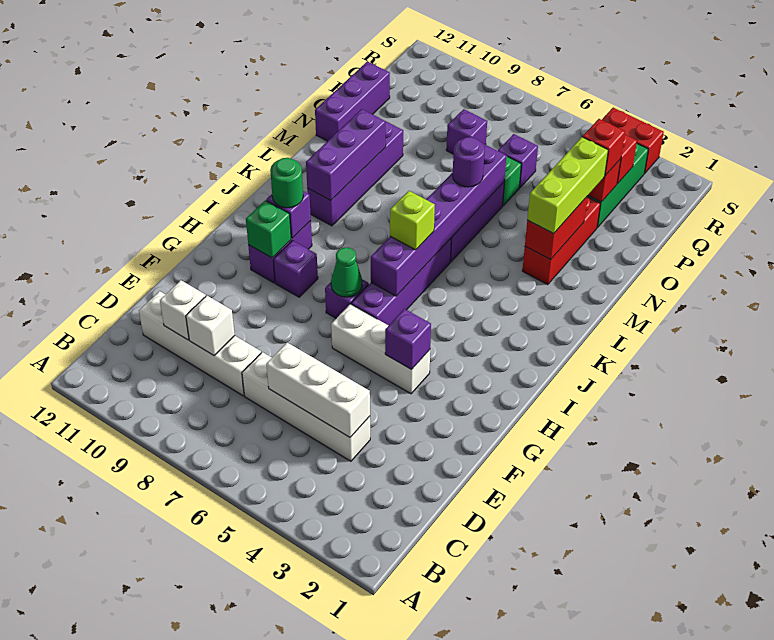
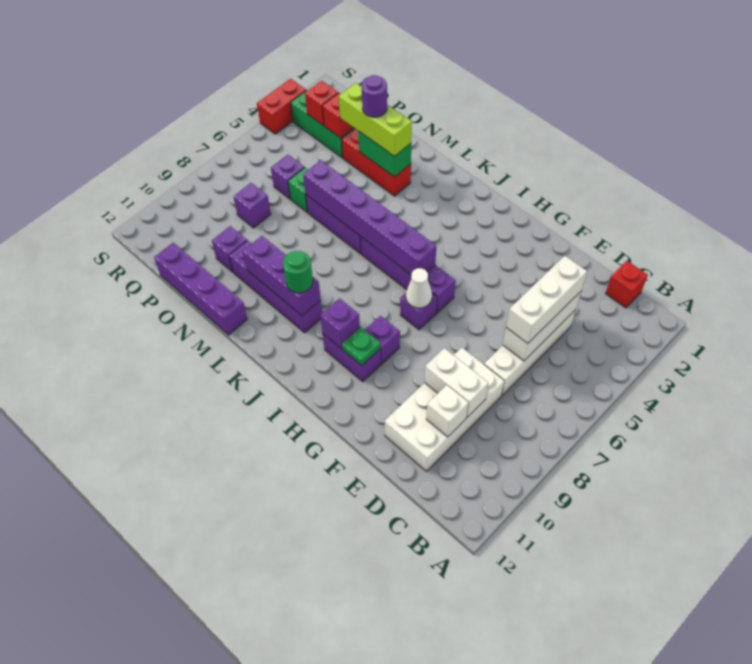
white 1x4 brick [139,291,261,396] -> white 2x4 brick [385,347,504,471]
white 1x1 brick [186,296,235,355] -> white 1x2 brick [424,348,488,417]
white 1x3 brick [331,304,430,394] -> white 1x3 brick moved to [506,256,587,344]
purple 1x1 brick [385,309,431,370] -> purple 1x1 brick moved to [212,226,247,272]
green 1x1 cone [331,247,362,297] -> white 1x1 cone [406,268,432,308]
green 1x1 brick [246,200,291,258] -> green 1x1 plate [342,327,380,365]
green 1x1 round brick [270,158,303,208] -> green 1x1 round brick moved to [283,251,313,293]
lime 1x1 brick [390,191,435,250] -> none
red 1x2 brick [525,197,587,260] -> green 1x2 brick [358,131,411,177]
purple 1x1 round brick [453,137,485,187] -> purple 1x1 round brick moved to [361,75,387,117]
purple 1x3 brick [315,61,390,141] -> purple 1x4 brick [154,242,247,335]
red 1x1 brick [583,119,625,176] -> red 1x1 brick moved to [606,261,648,308]

